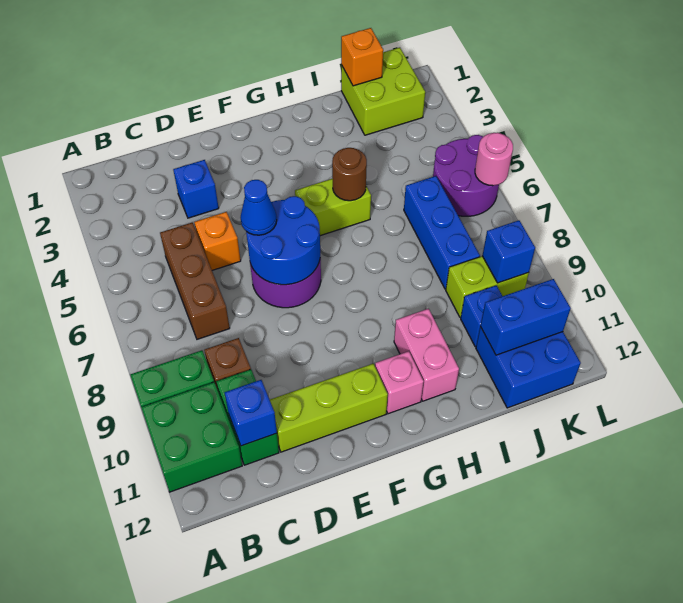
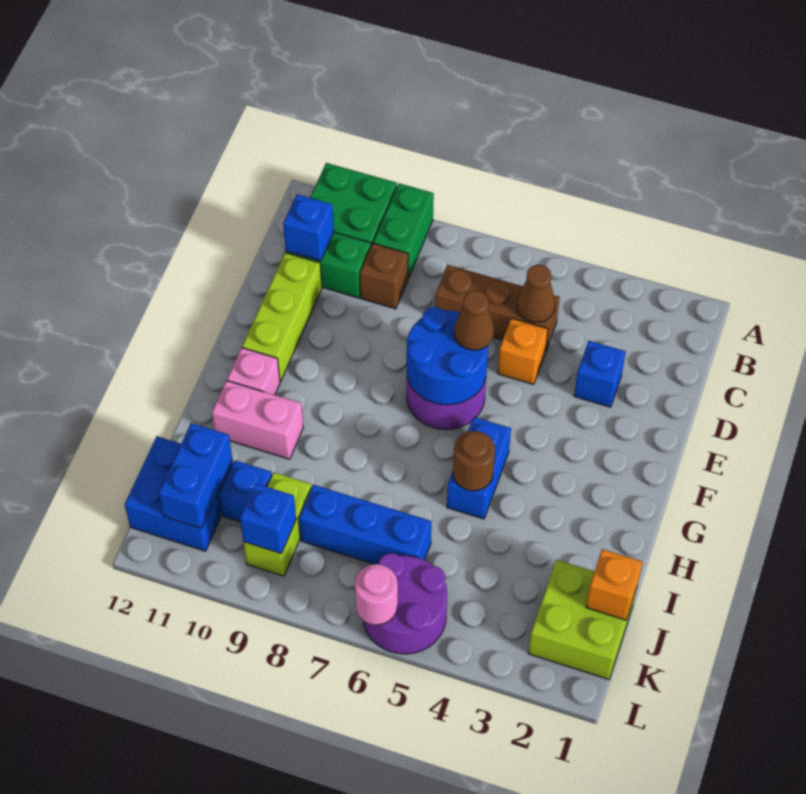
none -> brown 1x1 cone [517,265,555,322]
blue 1x1 cone [241,180,277,235] -> brown 1x1 cone [454,291,494,350]
lime 1x2 brick [295,179,371,236] -> blue 1x2 brick [447,417,511,519]

